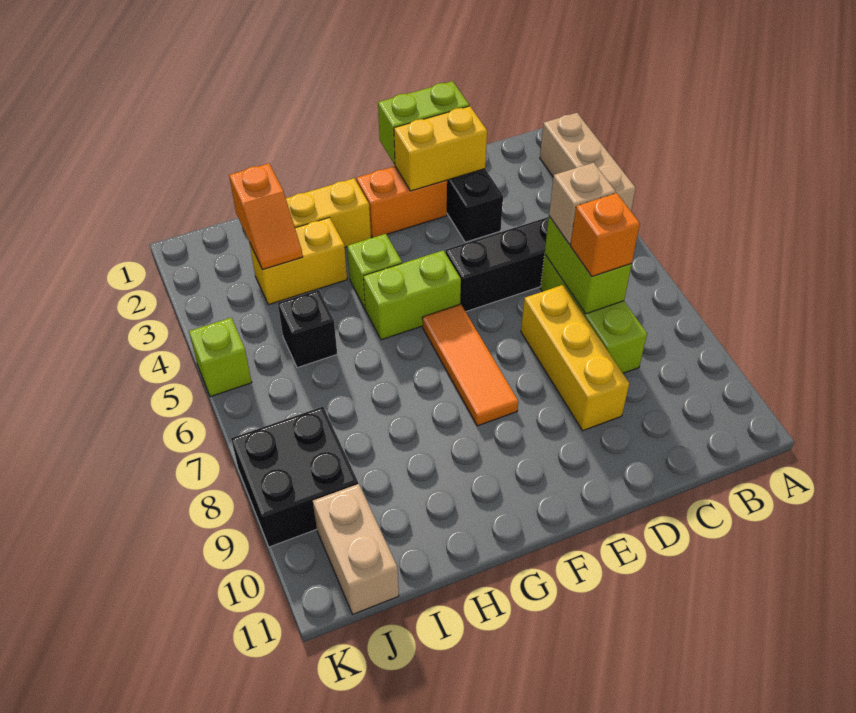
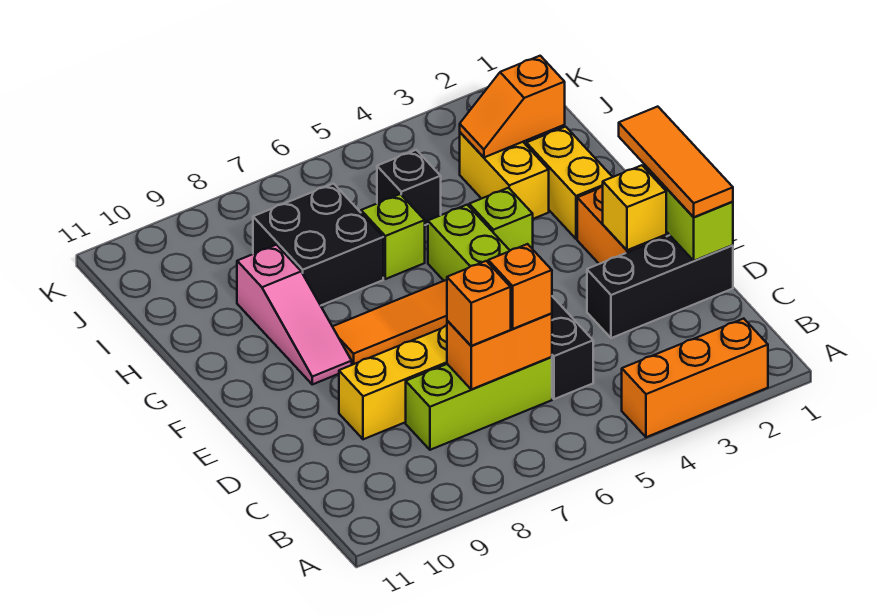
tan 1x3 brick [540,113,636,211] -> orange 1x3 brick [622,319,768,437]
lime 1x2 brick [545,216,632,314] -> orange 1x2 brick [447,313,552,390]
tan 1x1 brick [549,163,616,244] -> orange 1x1 brick [488,244,552,329]
none -> orange 1x3 tile [619,107,733,217]
yellow 1x2 brick [394,106,487,191] -> yellow 1x1 brick [603,165,666,250]
none -> pink 1x3 slope [237,245,352,384]
black 2x2 brick [231,407,358,547] -> black 2x2 brick moved to [253,184,383,305]
tan 1x2 brick [313,484,399,614] -> none
lime 1x1 brick [189,318,252,397] -> lime 1x1 brick moved to [361,194,425,279]

